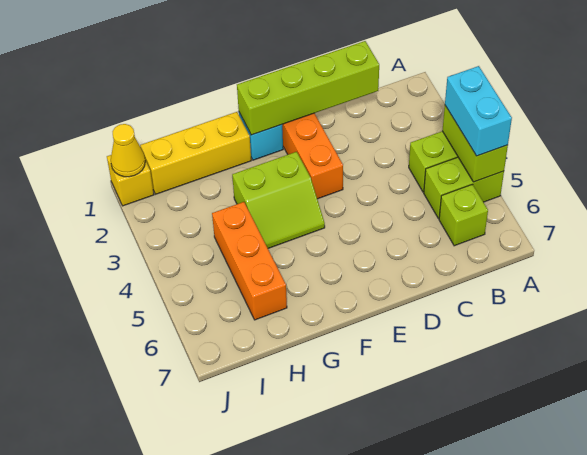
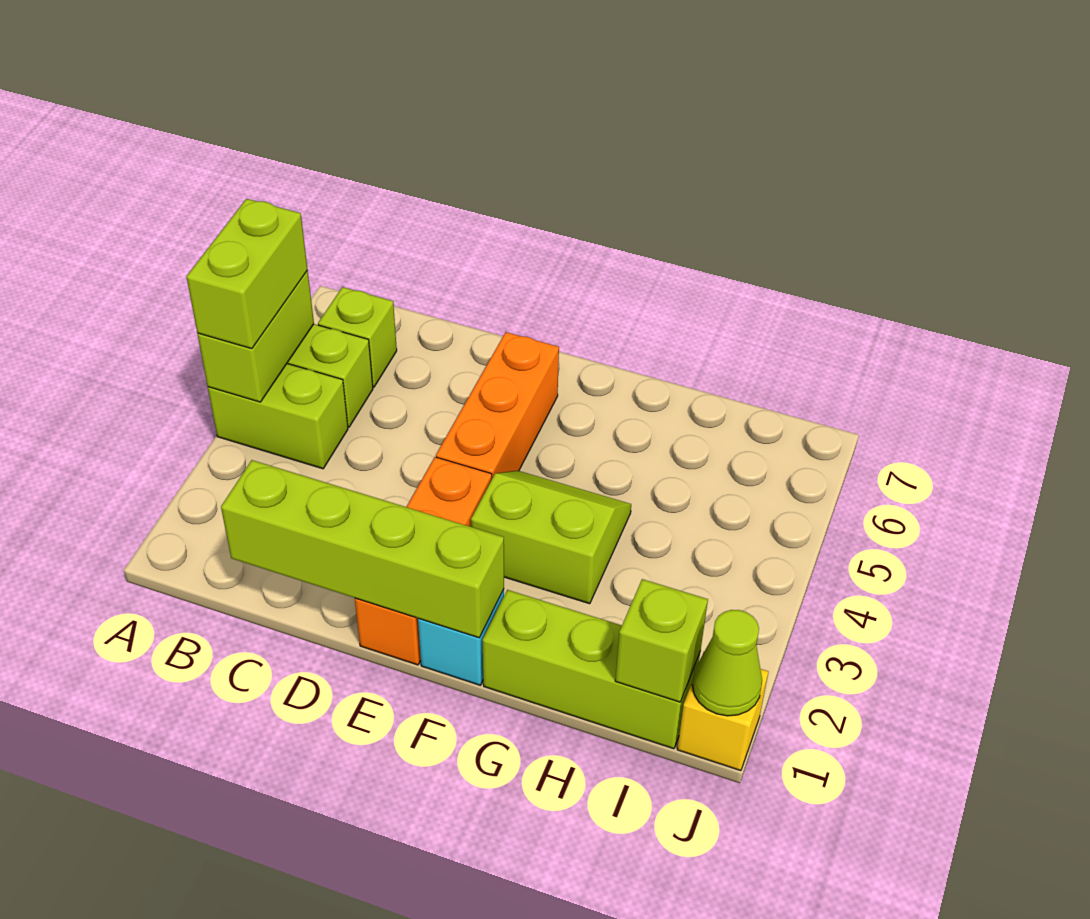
cyan 1x2 brick [445,66,512,156] -> lime 1x2 brick [186,199,308,349]
yellow 1x3 brick [140,112,251,194] -> lime 1x3 brick [483,590,700,749]
orange 1x3 brick [212,202,287,320] -> orange 1x3 brick moved to [436,332,559,478]
none -> lime 1x1 brick [615,579,708,702]
yellow 1x1 cone [111,124,145,177] -> lime 1x1 cone [692,610,762,716]

